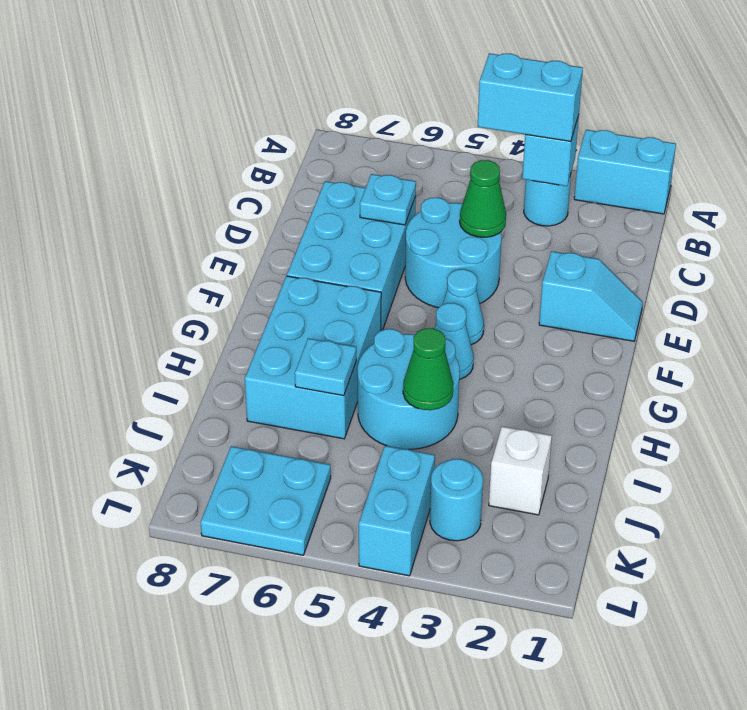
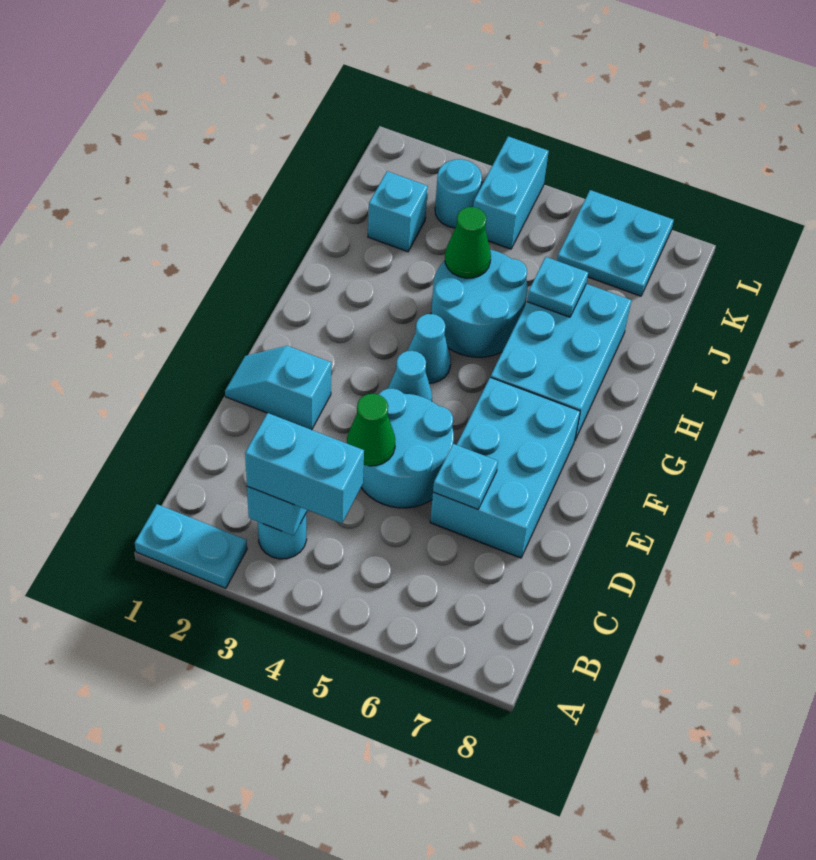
cyan 1x2 brick [574,130,676,214] -> cyan 1x2 plate [135,504,247,588]
white 1x1 brick [489,426,552,515] -> cyan 1x1 brick [368,171,428,252]

